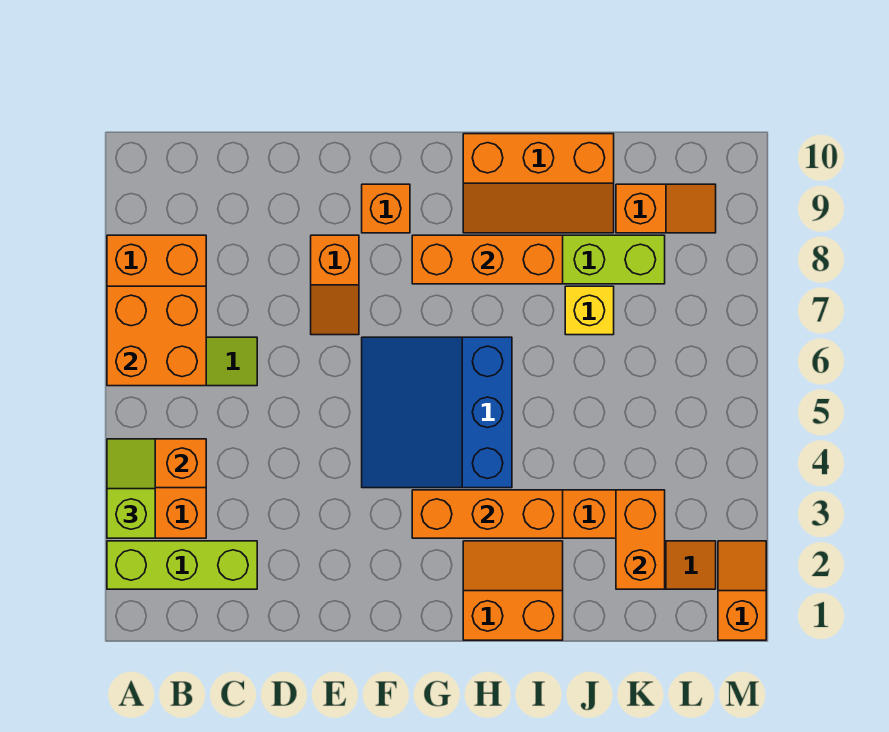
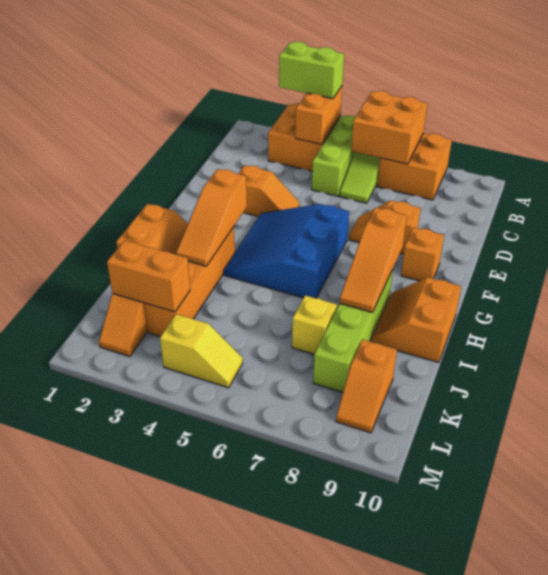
lime 1x3 brick [107,541,257,589] -> lime 1x3 brick moved to [312,115,356,196]
lime 1x2 slope [107,439,155,538] -> lime 1x2 brick [279,42,344,99]
blue 3x3 slope [362,337,512,488] -> blue 3x3 slope turned to [224,204,349,298]
orange 1x3 brick [412,490,563,538] -> orange 1x3 slope [176,169,247,266]
orange 1x3 brick [412,235,563,284] -> orange 1x3 slope [340,208,407,313]
orange 2x3 slope [463,134,614,233] -> orange 2x2 slope [371,278,461,362]
none -> yellow 1x2 slope [160,314,243,388]
orange 1x2 slope [718,541,766,640] -> orange 1x2 slope moved to [238,165,299,217]

